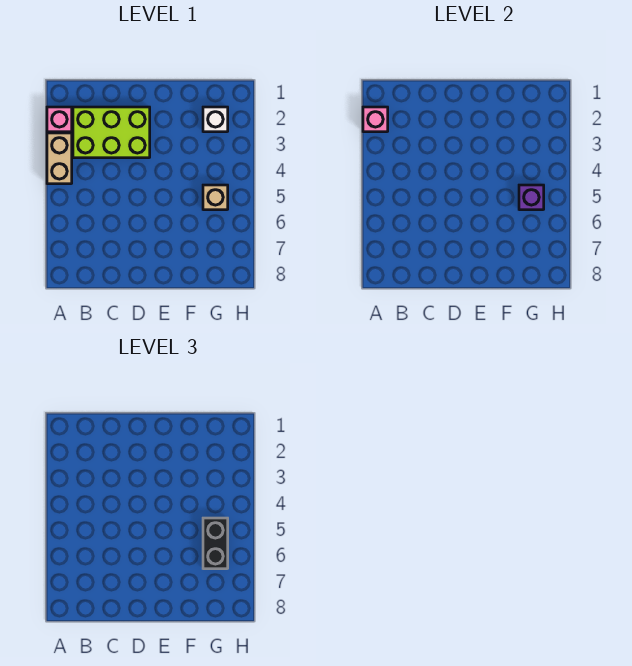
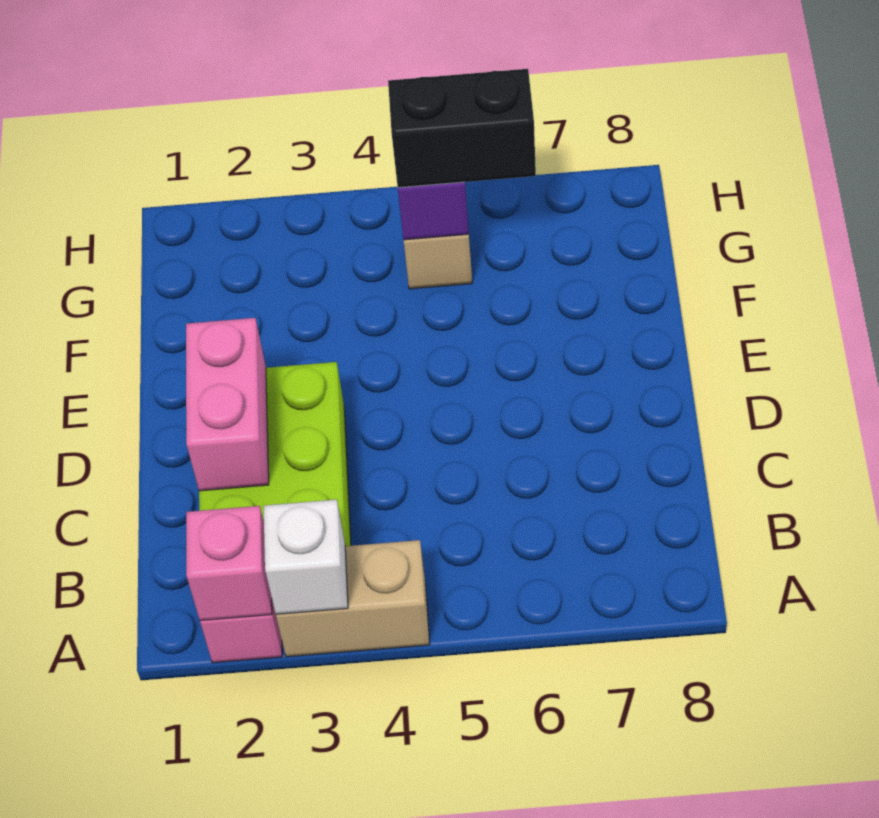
none -> pink 1x2 brick [186,318,269,491]
white 1x1 brick [203,107,228,132] -> white 1x1 brick moved to [264,500,348,614]

